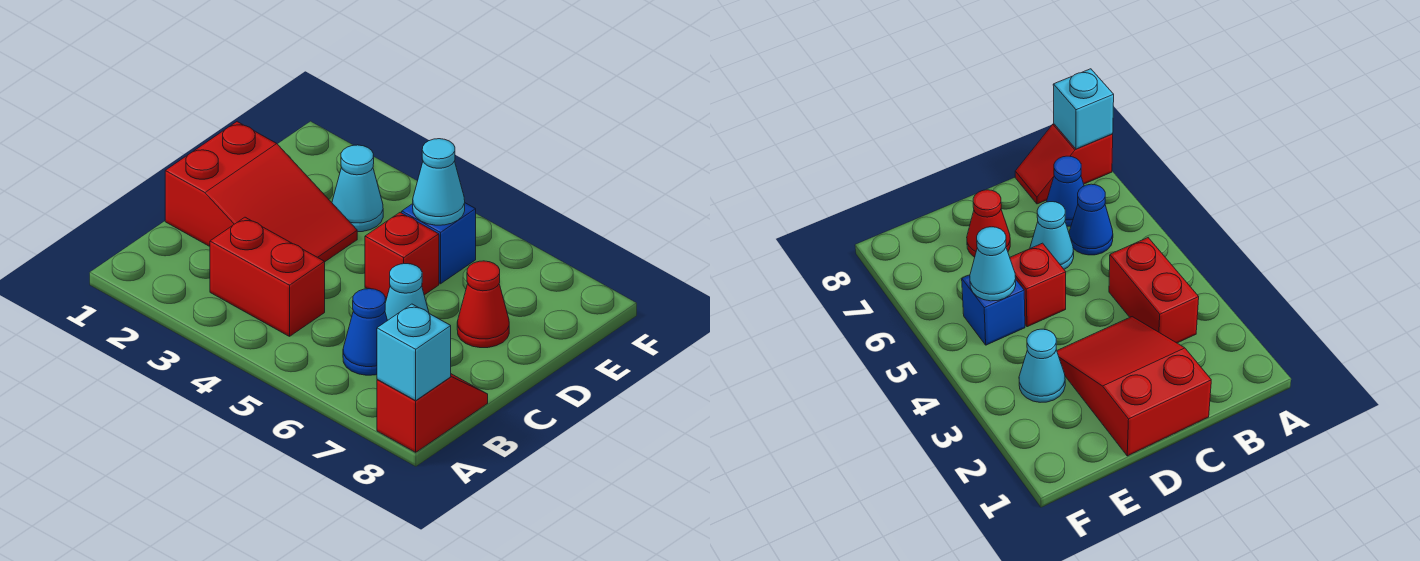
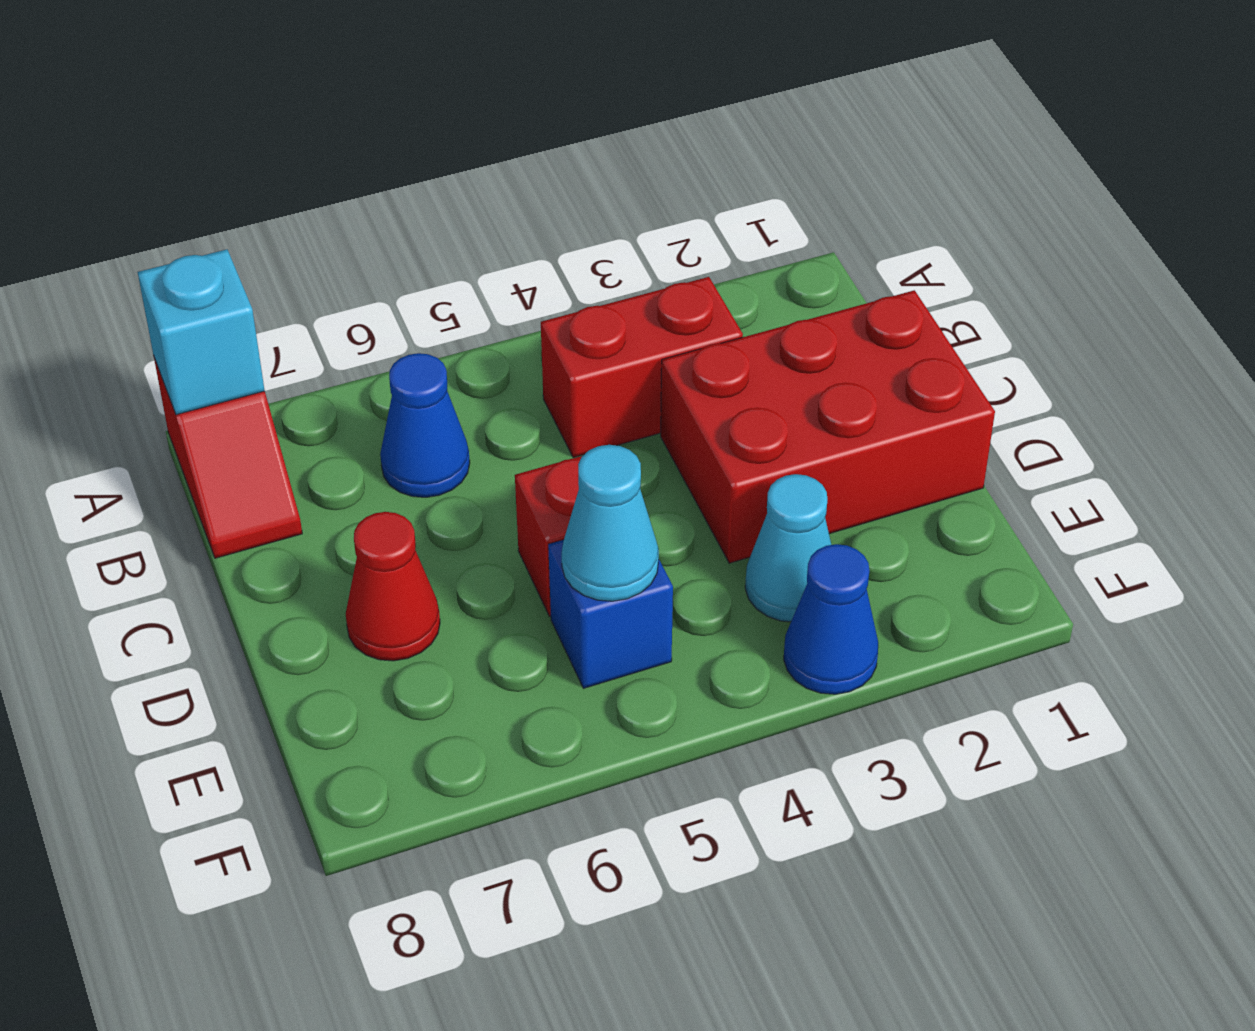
blue 1x1 cone [1047,156,1084,226] -> blue 1x1 cone moved to [784,544,878,694]
red 2x3 slope [165,122,357,262] -> red 2x3 brick [661,290,995,563]
cyan 1x1 cone [385,264,429,320] -> none

